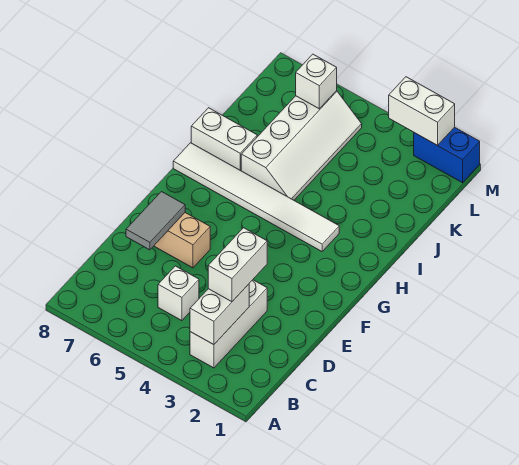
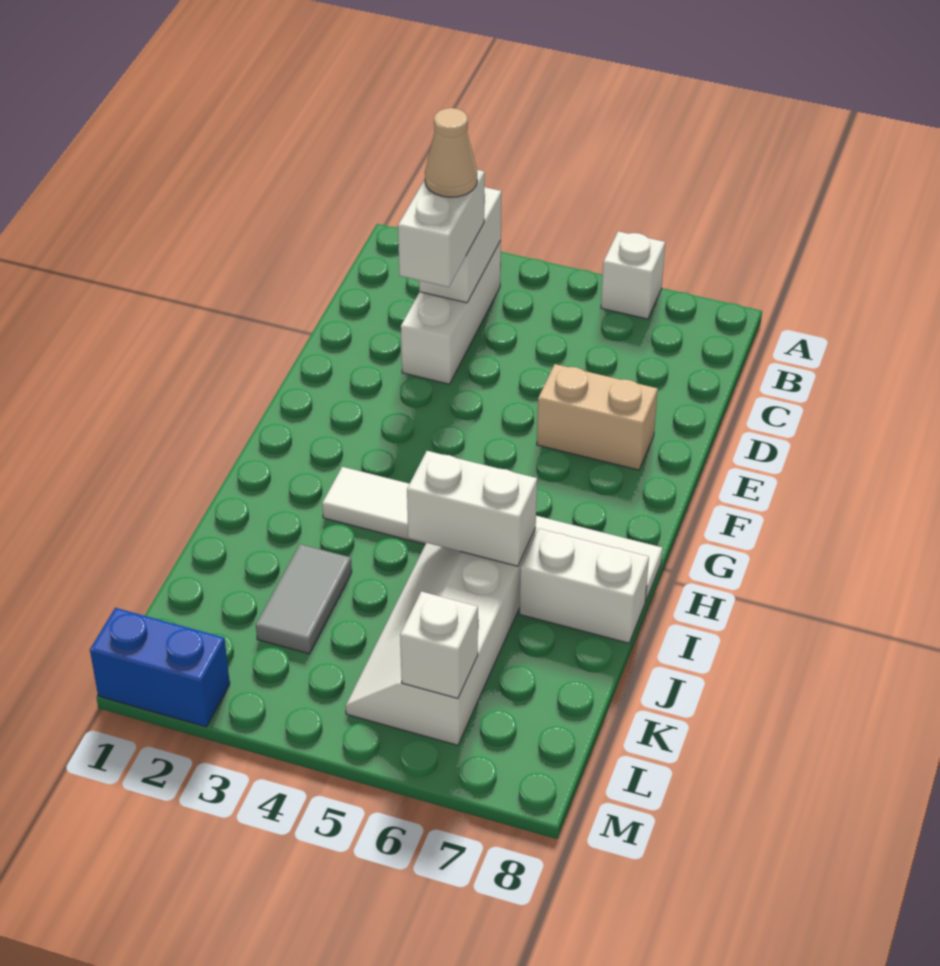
none -> tan 1x1 cone [425,108,477,197]
white 1x1 brick [158,266,199,321] -> white 1x1 brick moved to [601,231,665,319]
grey 1x2 tile [126,192,185,250] -> grey 1x2 tile moved to [256,544,352,654]
white 1x2 brick [389,77,455,145] -> white 1x2 brick moved to [407,451,537,566]

